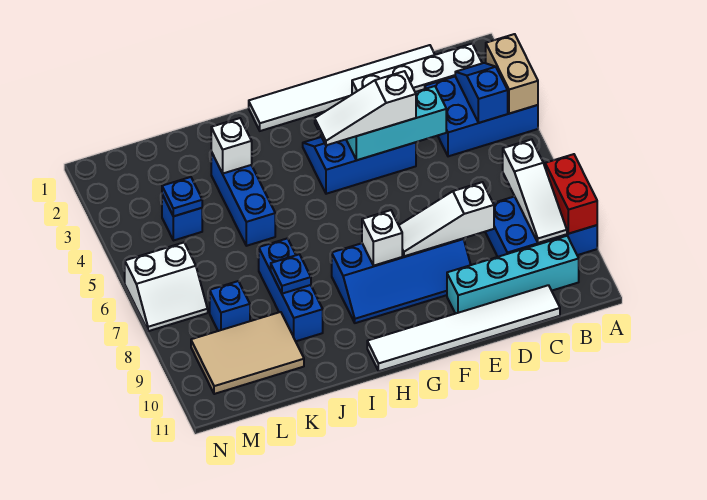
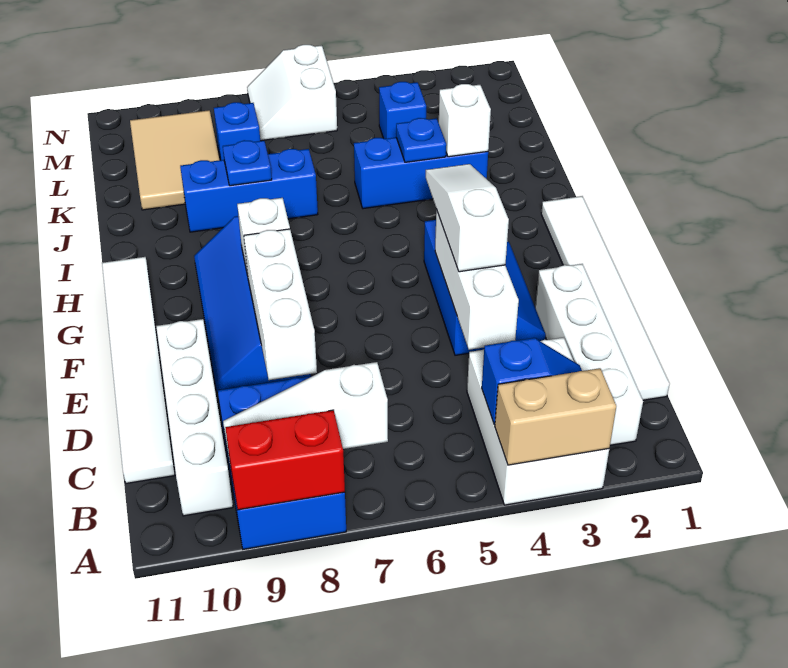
blue 2x3 brick [425,77,538,156] -> white 2x3 brick [467,337,609,505]
cyan 1x4 brick [447,236,579,314] -> white 1x4 brick [156,319,233,516]
cyan 1x3 brick [346,86,446,160] -> white 1x3 brick [435,210,519,350]
white 1x3 slope [399,182,494,256] -> white 1x3 brick [244,229,317,380]
blue 1x1 plate [162,177,202,216] -> blue 1x1 plate moved to [396,118,446,162]

